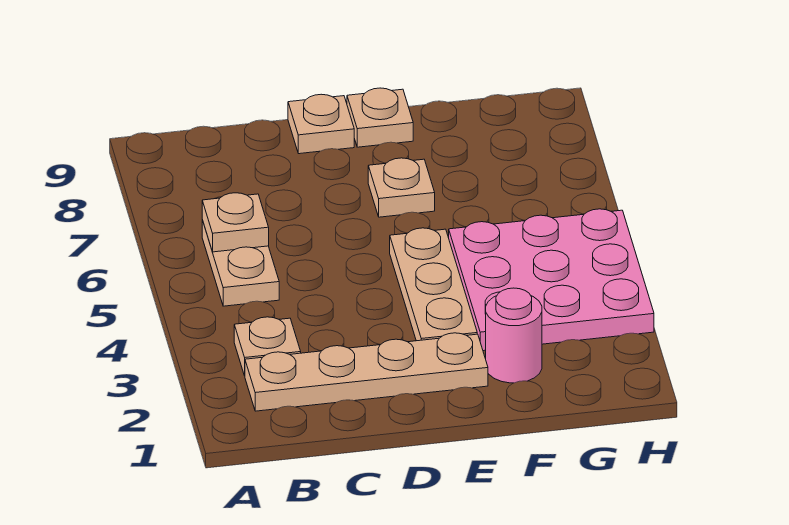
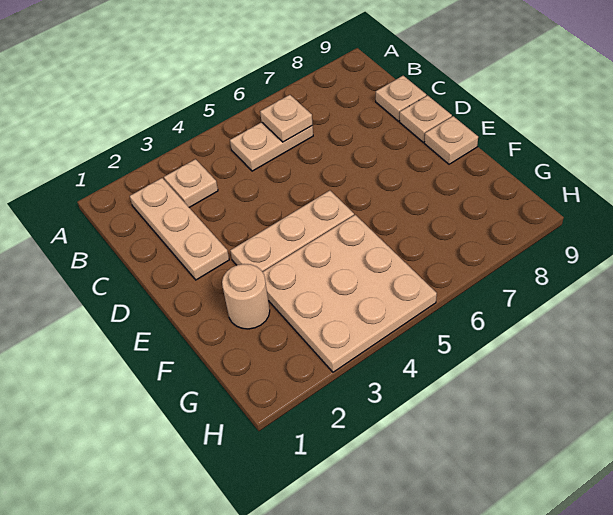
tan 1x4 plate [245,333,488,411] -> tan 1x3 plate [130,178,229,280]
tan 1x1 plate [368,158,435,217] -> tan 1x1 plate moved to [376,76,426,121]
pink 1x1 round brick [486,288,542,383] -> tan 1x1 round brick [222,264,270,329]
pink 3x3 plate [449,209,654,351] -> tan 3x3 plate [263,215,437,372]

